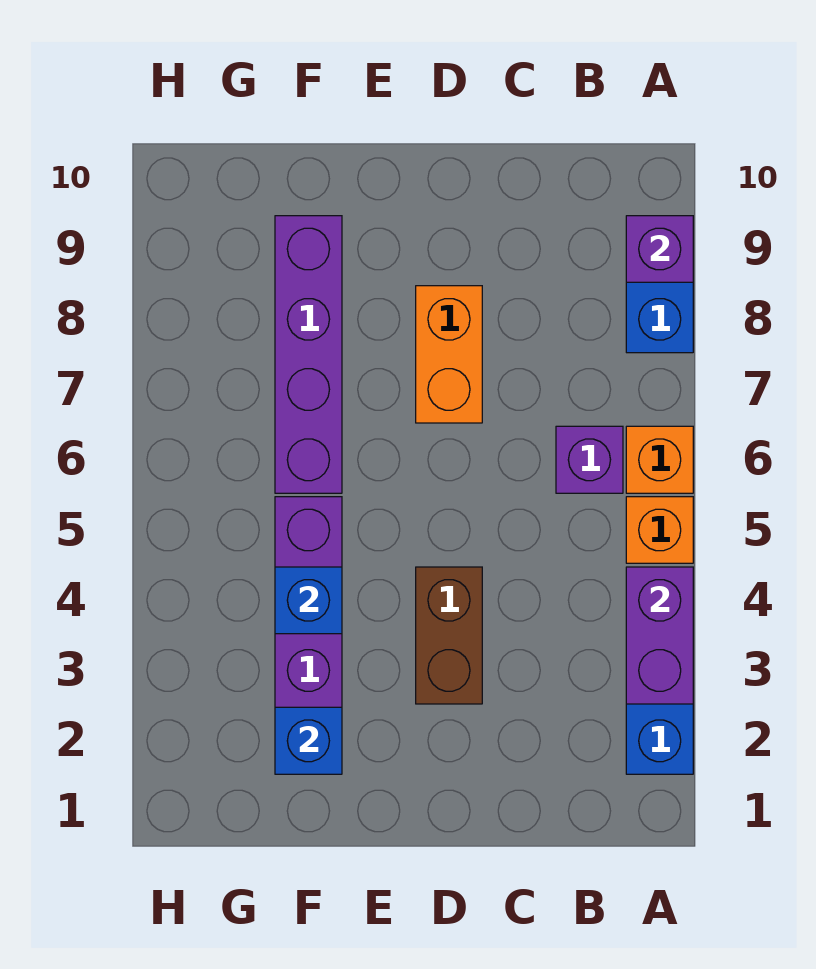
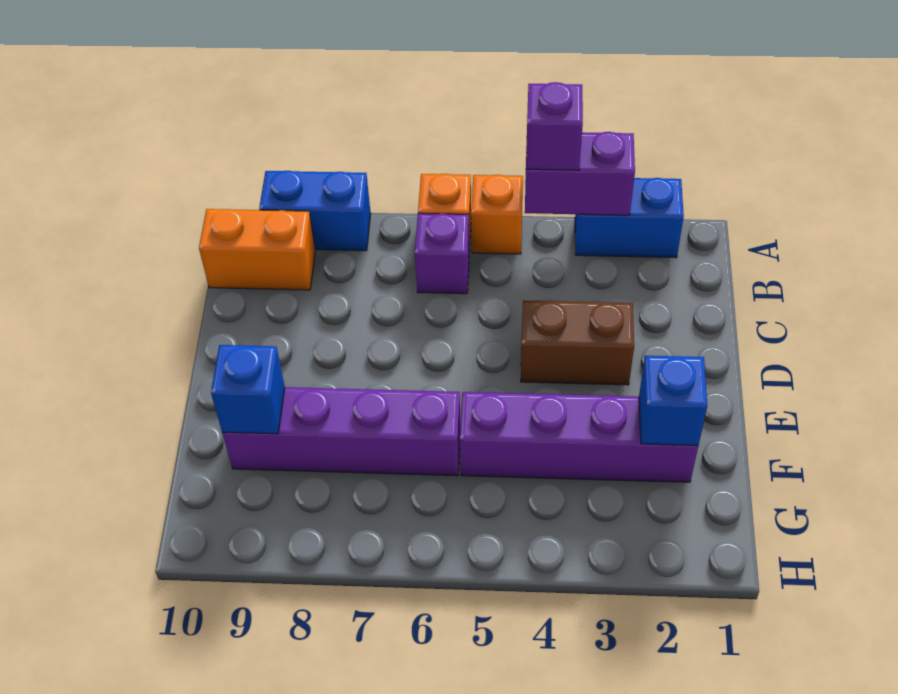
purple 1x1 brick [626,216,693,282] -> purple 1x1 brick moved to [526,82,583,170]
orange 1x2 brick [416,286,482,423] -> orange 1x2 brick moved to [199,209,315,290]
blue 1x1 brick [275,567,342,634] -> blue 1x1 brick moved to [211,345,285,434]

